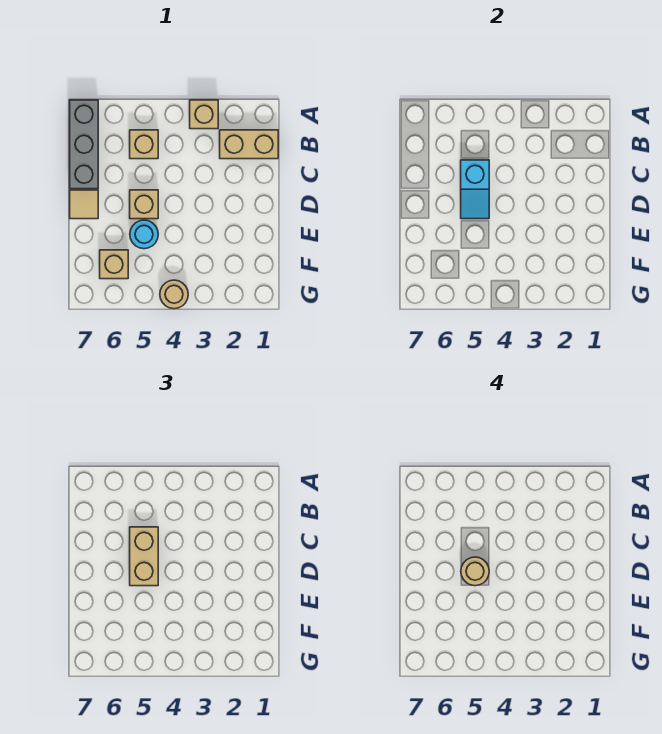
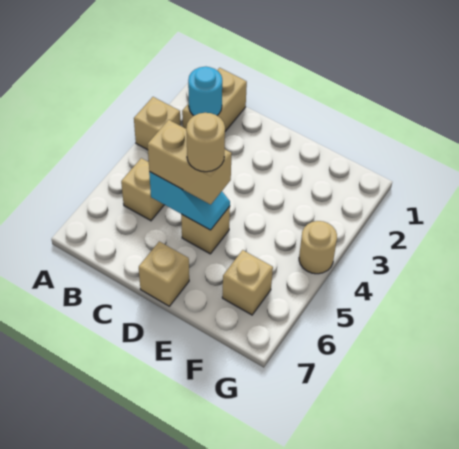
grey 1x3 brick [70,100,98,189] -> none
tan 1x1 tile [70,190,98,219] -> tan 1x1 brick [139,241,189,306]
cyan 1x1 round brick [130,220,158,249] -> cyan 1x1 round brick moved to [188,67,222,116]

